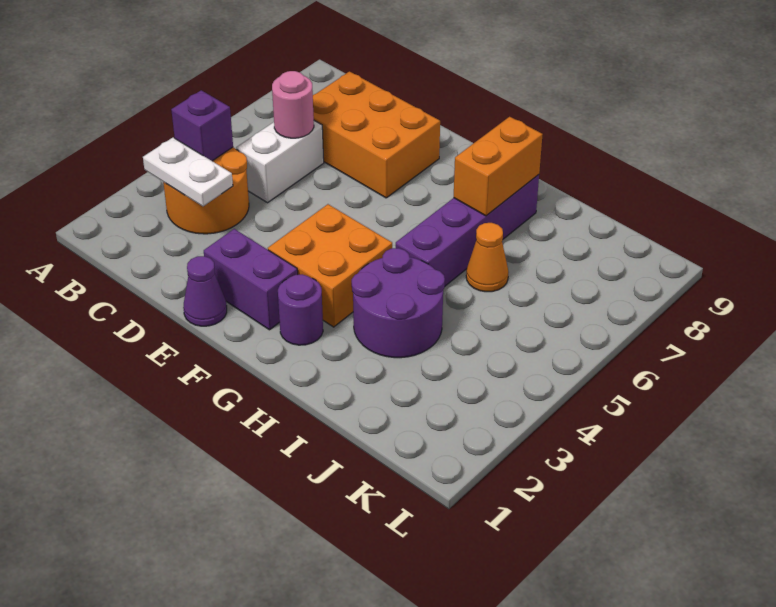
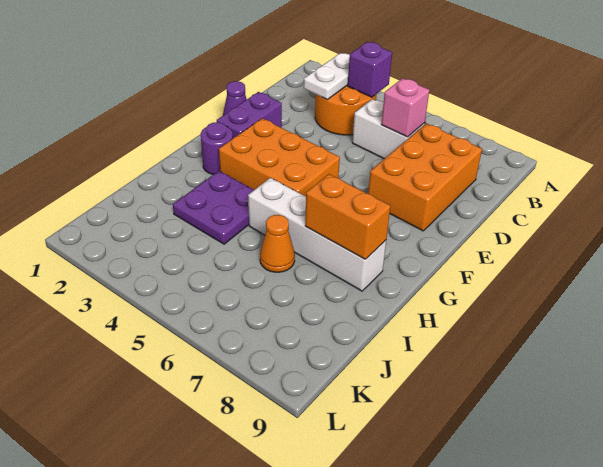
pink 1x1 round brick [272,71,314,138] -> pink 1x1 brick [381,78,429,137]
orange 2x2 brick [268,204,392,327] -> orange 2x3 brick [219,118,340,196]
purple 2x2 round brick [352,248,445,358] -> purple 2x2 plate [173,171,254,244]
purple 1x4 brick [396,175,539,286] -> white 1x4 brick [248,178,386,291]

